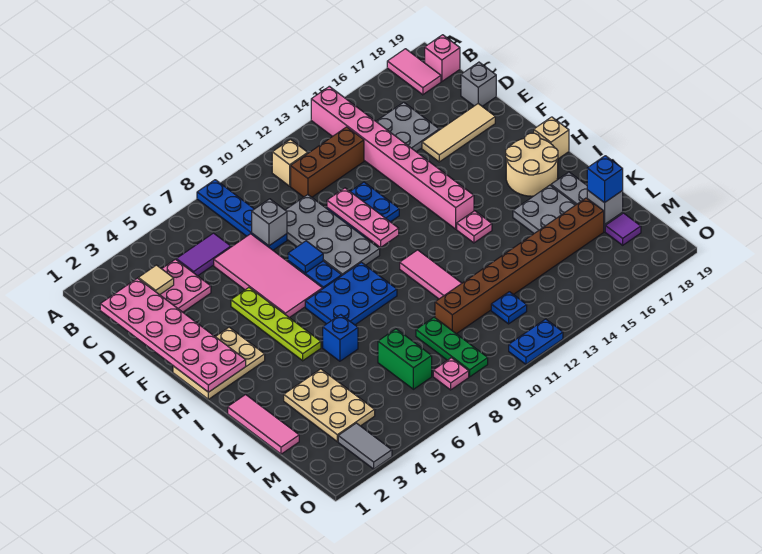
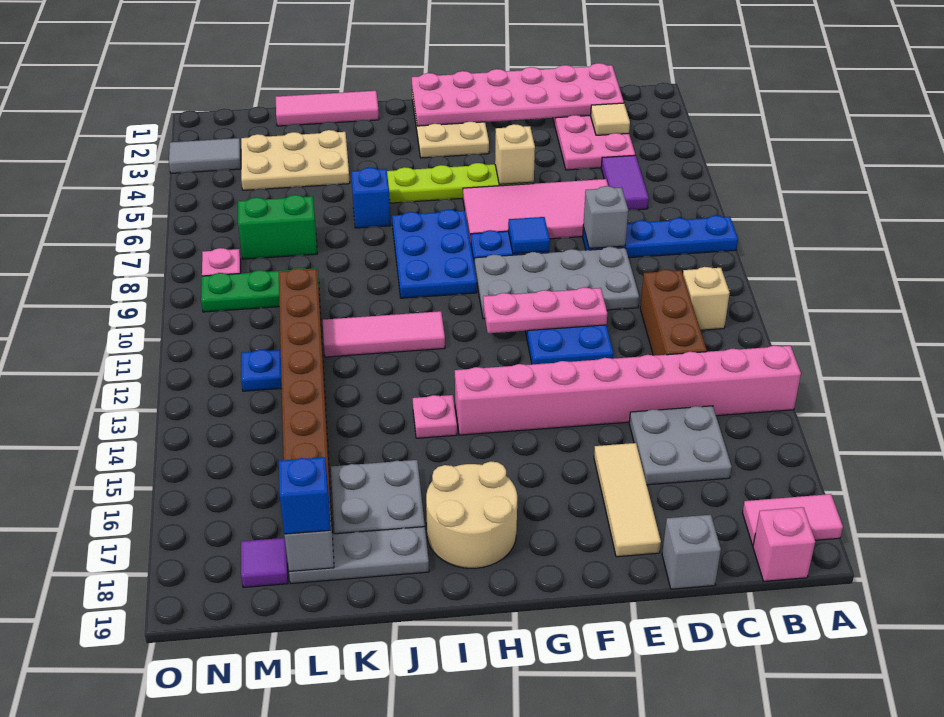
tan 1x1 brick [534,117,569,159] -> tan 1x1 brick moved to [495,124,535,184]
blue 1x2 plate [509,319,563,364] -> none

